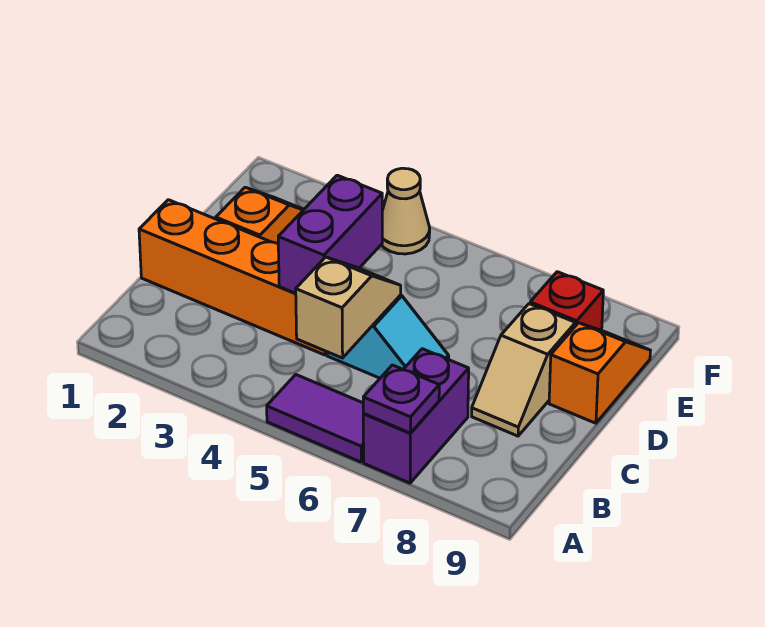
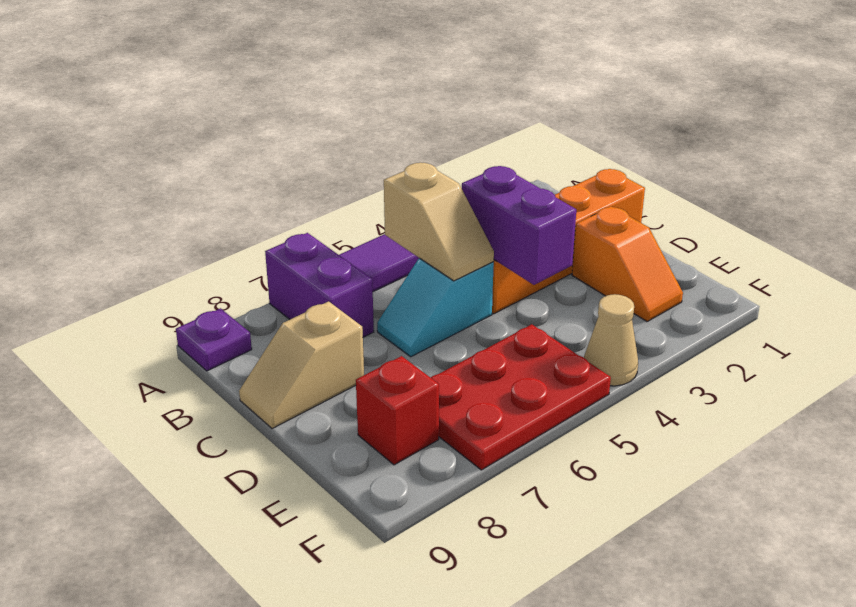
purple 1x1 plate [363,365,439,433] -> purple 1x1 plate moved to [176,308,252,371]
tan 1x2 slope [472,304,575,436] -> tan 1x2 slope turned to [239,301,364,429]
orange 1x2 slope [549,323,650,423] -> none
none -> red 2x3 plate [431,324,611,470]

